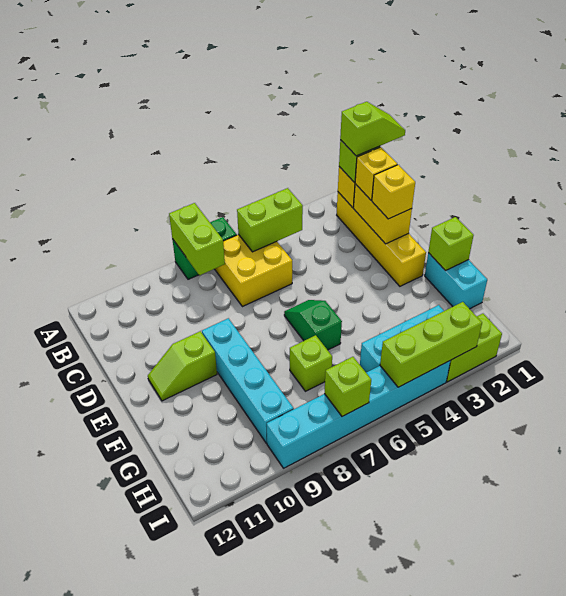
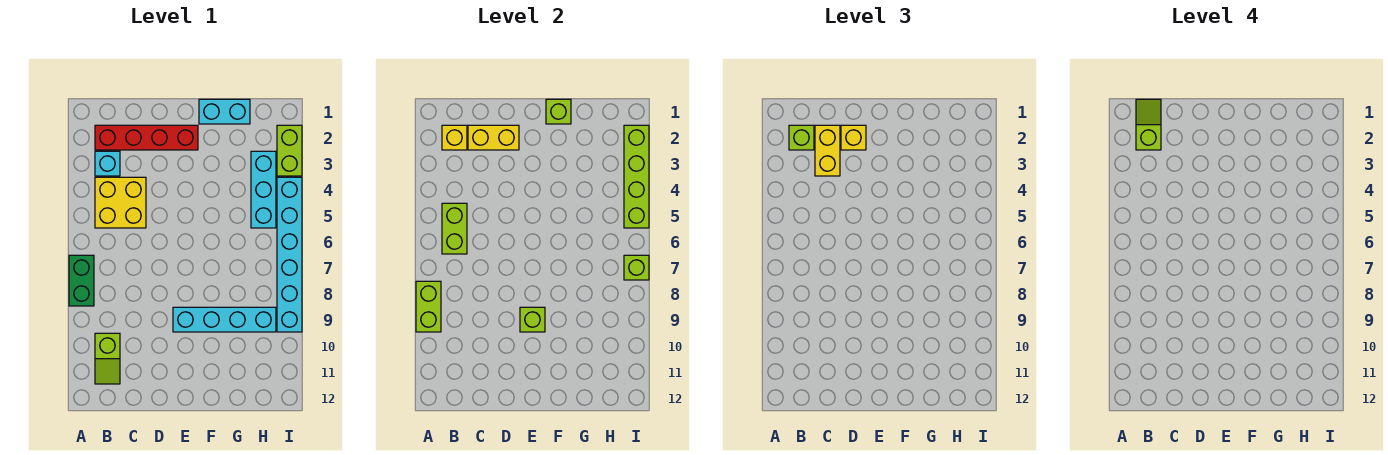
lime 1x2 brick [169,203,225,275] -> lime 1x2 brick turned to [416,281,441,332]
yellow 1x4 brick [337,192,426,286] -> red 1x4 brick [95,125,198,150]
none -> cyan 1x1 brick [95,151,120,176]
yellow 2x2 brick [215,234,292,307] -> yellow 2x2 brick moved to [95,177,146,228]
yellow 1x1 brick [355,147,397,200] -> yellow 1x2 brick [815,125,840,176]
green 1x2 slope [284,300,342,350] -> none
lime 1x2 slope [148,331,217,401] -> lime 1x2 slope moved to [95,333,120,384]
lime 1x1 brick [290,335,332,391] -> lime 1x1 brick moved to [520,307,545,332]
lime 1x3 brick [380,302,482,387] -> lime 1x4 brick [624,125,649,228]

